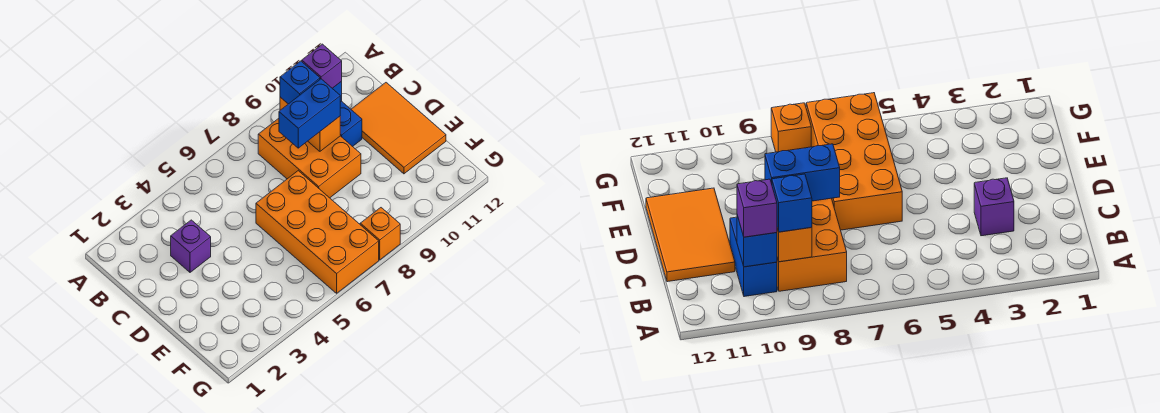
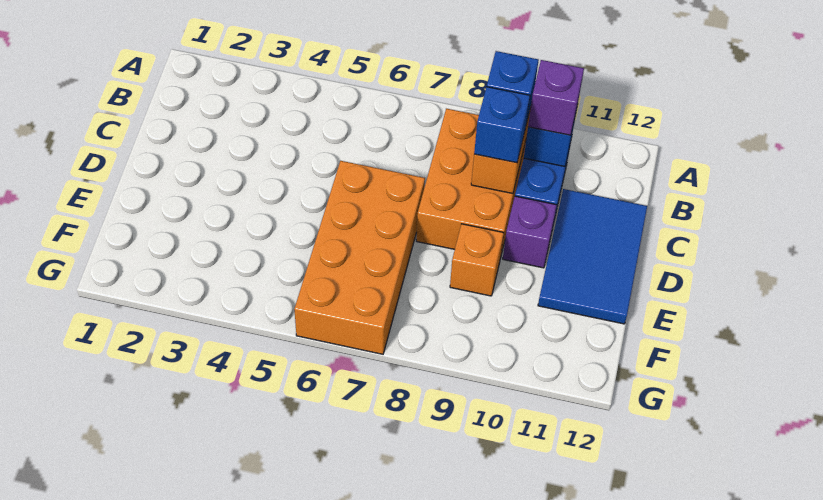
purple 1x1 brick [171,220,211,272] -> purple 1x1 brick moved to [503,196,557,268]
blue 1x2 brick [279,79,340,148] -> blue 1x1 brick [474,87,530,163]
orange 2x3 tile [351,83,446,174] -> blue 2x3 tile [538,189,647,324]
orange 1x1 brick [360,208,400,260] -> orange 1x1 brick moved to [450,224,504,296]

